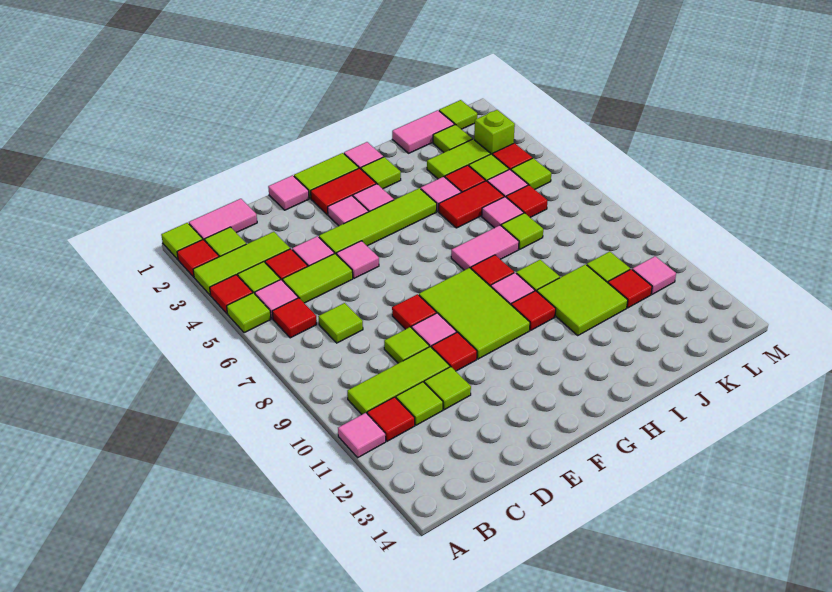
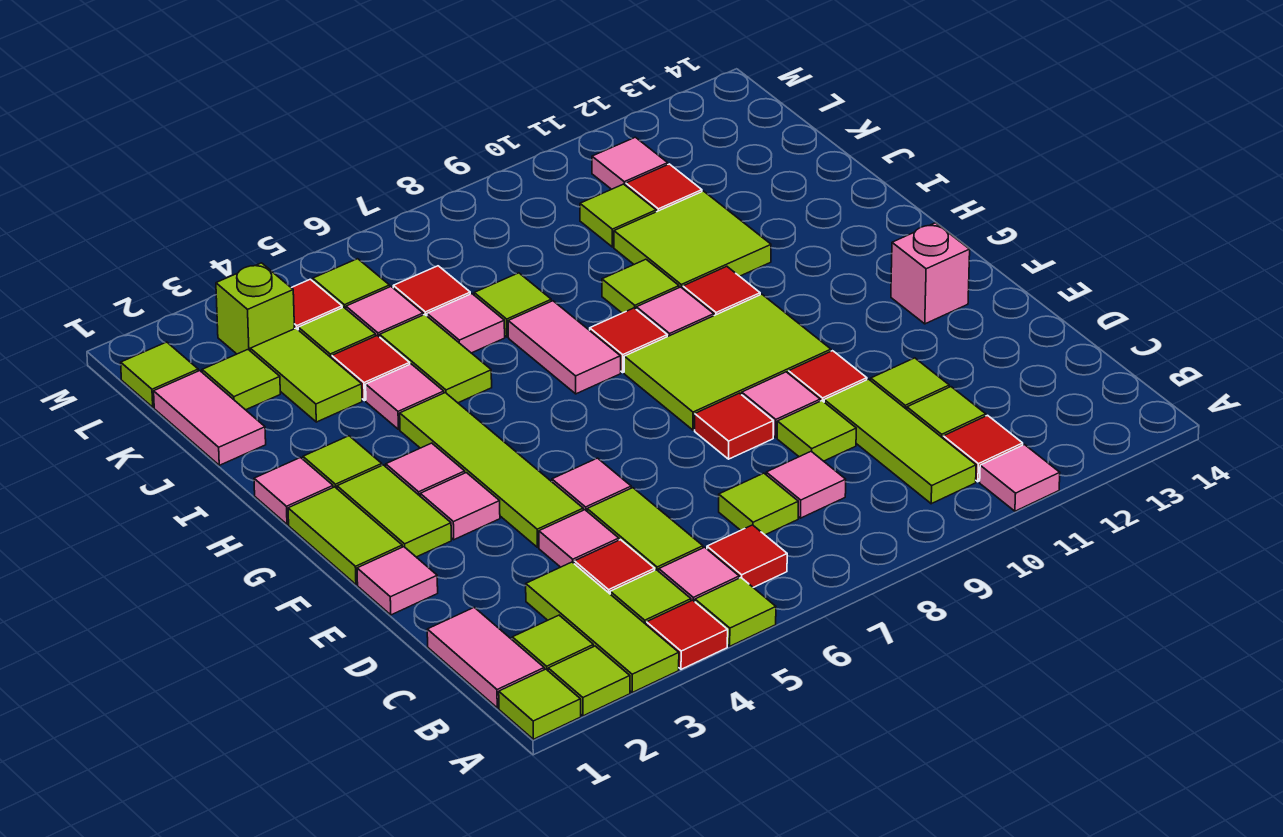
red 1x1 tile [177,240,219,277] -> lime 1x1 tile [548,646,630,716]
none -> pink 1x1 tile [766,451,846,518]
red 1x2 tile [311,168,376,215] -> lime 1x2 tile [337,465,451,557]
none -> pink 1x1 brick [891,223,970,324]
red 1x2 tile [439,181,504,228] -> lime 1x2 tile [380,315,492,403]

